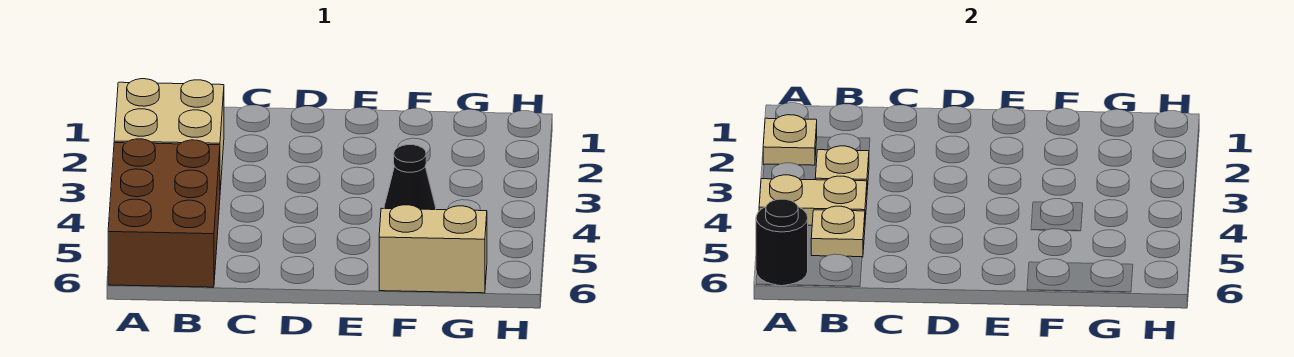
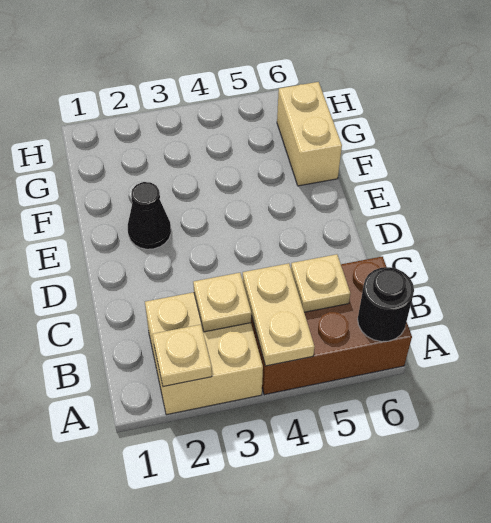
black 1x1 cone [384,145,436,210] -> black 1x1 cone moved to [128,182,171,249]

